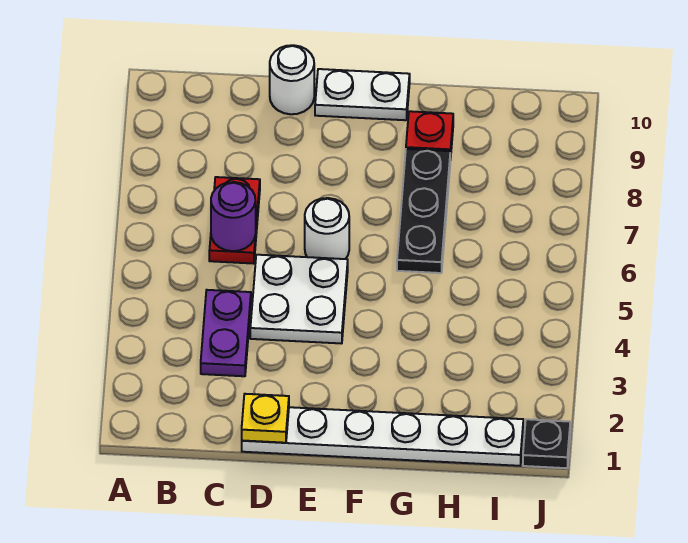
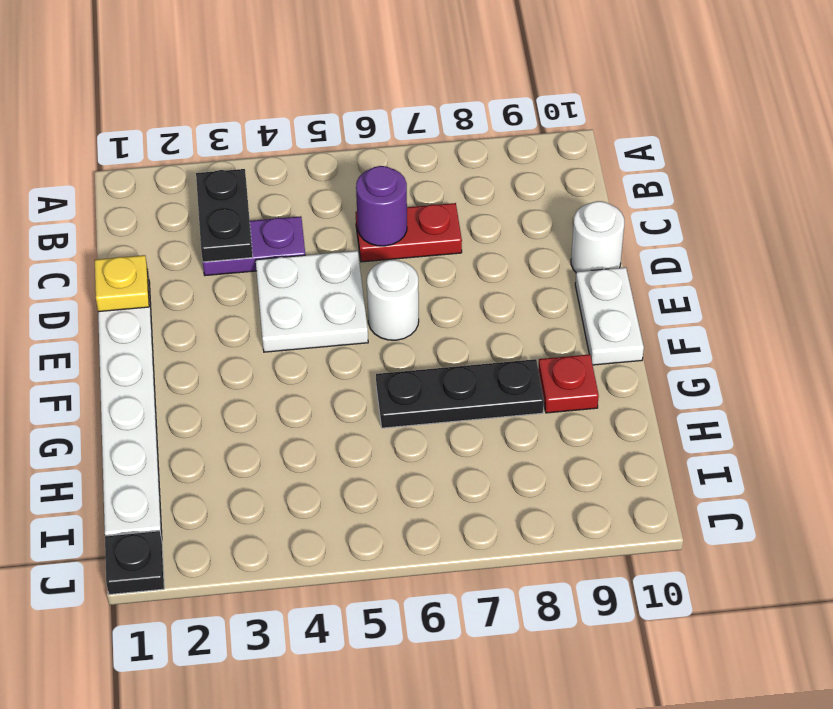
none -> black 1x2 plate [196,169,253,262]

